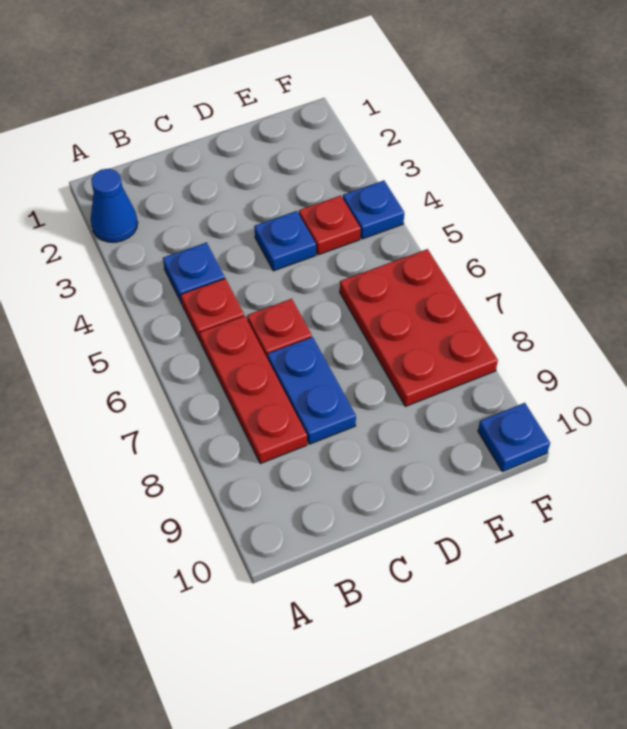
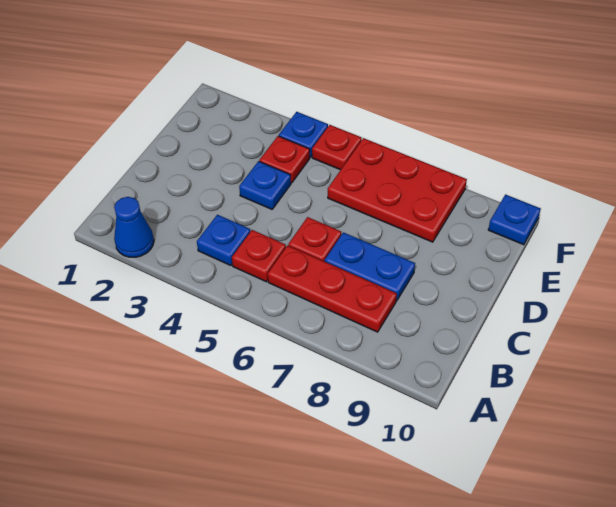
none -> red 1x1 plate [312,125,362,170]

